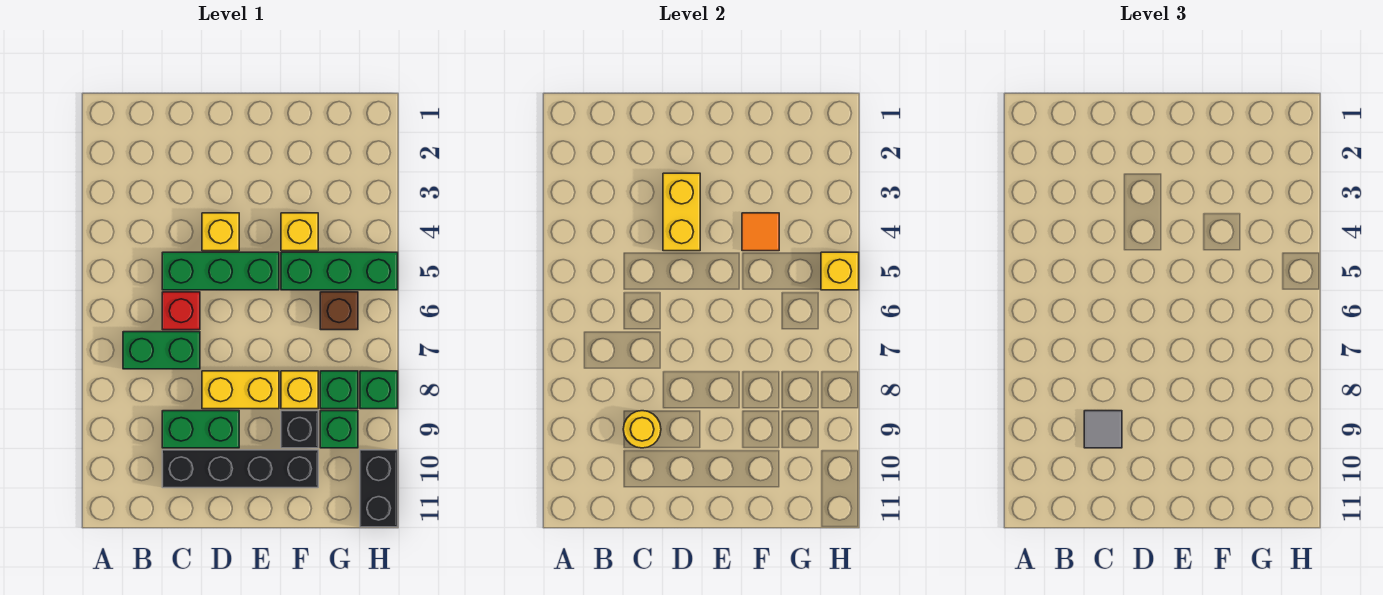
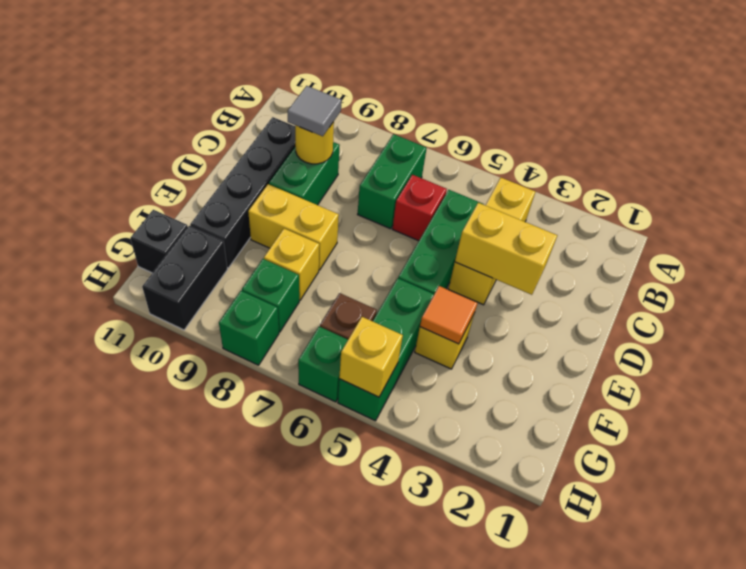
yellow 1x1 brick [202,213,239,251] -> yellow 1x3 brick [448,177,535,305]
yellow 1x2 brick [202,371,279,409] -> yellow 1x2 brick turned to [248,184,339,270]
black 1x1 brick [281,411,318,448] -> black 1x1 brick moved to [130,210,188,273]
green 1x1 brick [320,411,358,448] -> green 1x1 brick moved to [298,327,348,402]
black 1x2 brick [360,450,398,527] -> black 1x2 brick turned to [142,226,228,330]

